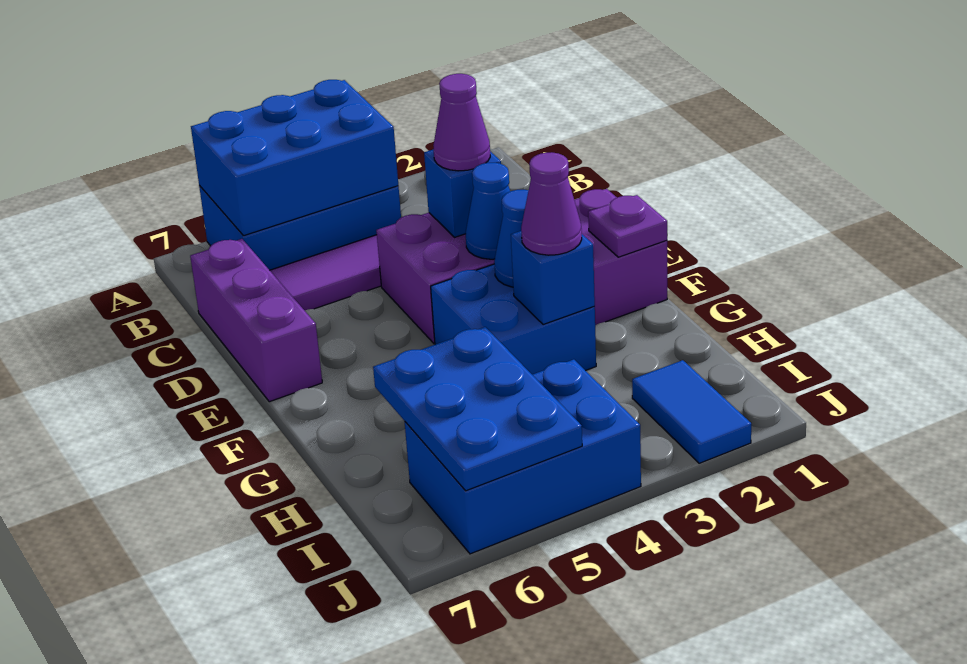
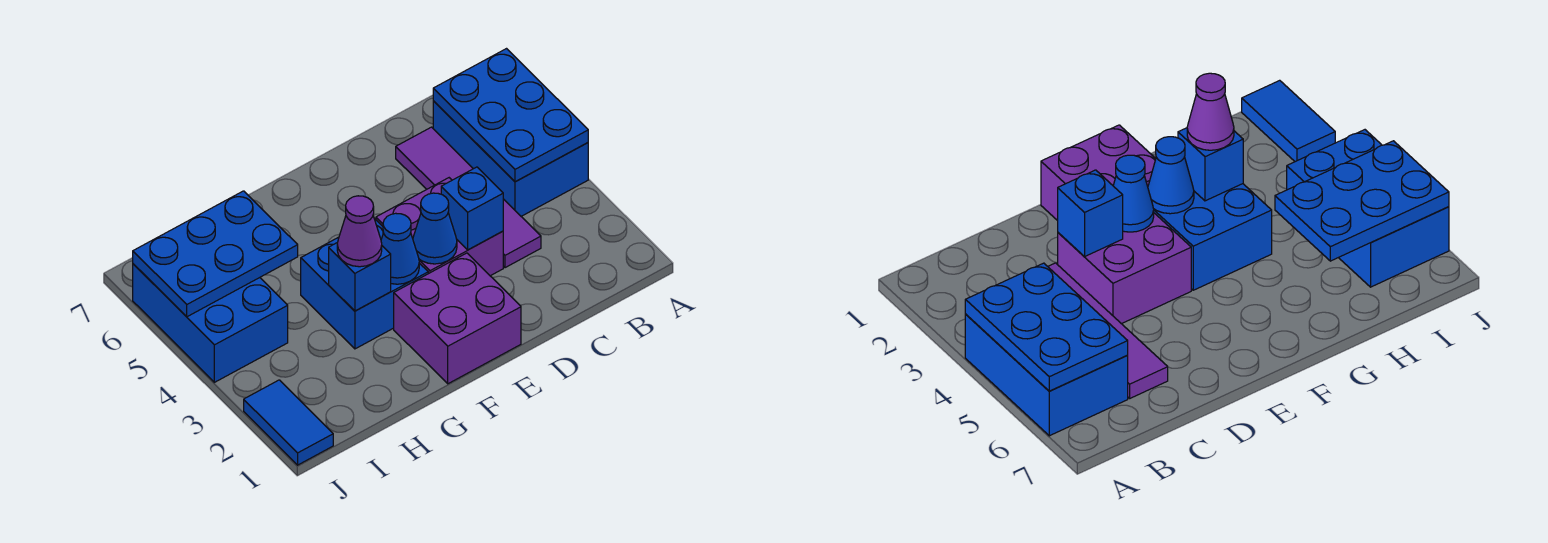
blue 2x3 brick [191,80,398,236] -> blue 2x3 plate [433,49,588,182]
purple 1x3 brick [190,239,322,402] -> none
purple 1x1 cone [433,74,490,171] -> none
purple 1x1 plate [588,195,667,257] -> none
blue 1x2 tile [632,360,751,463] -> blue 1x2 tile turned to [244,380,333,465]

